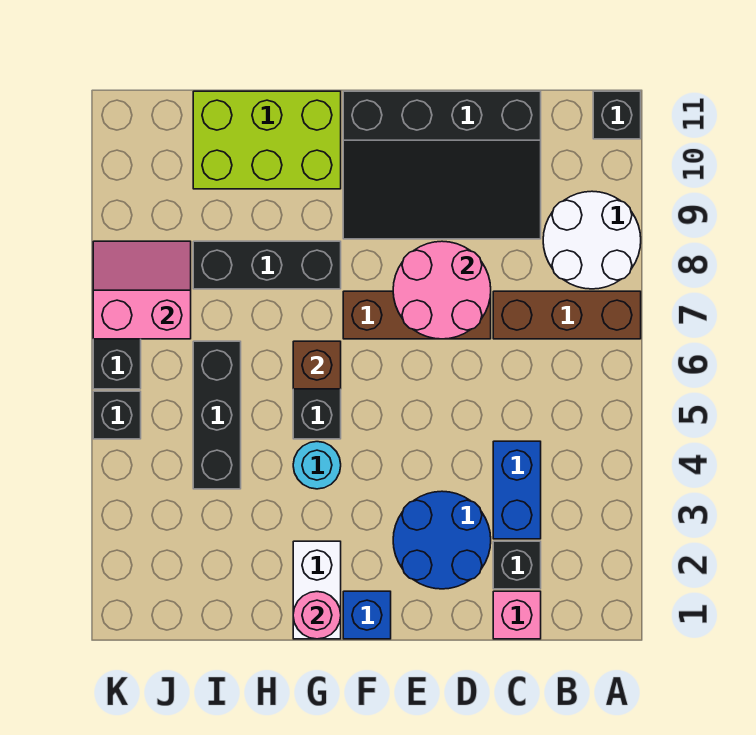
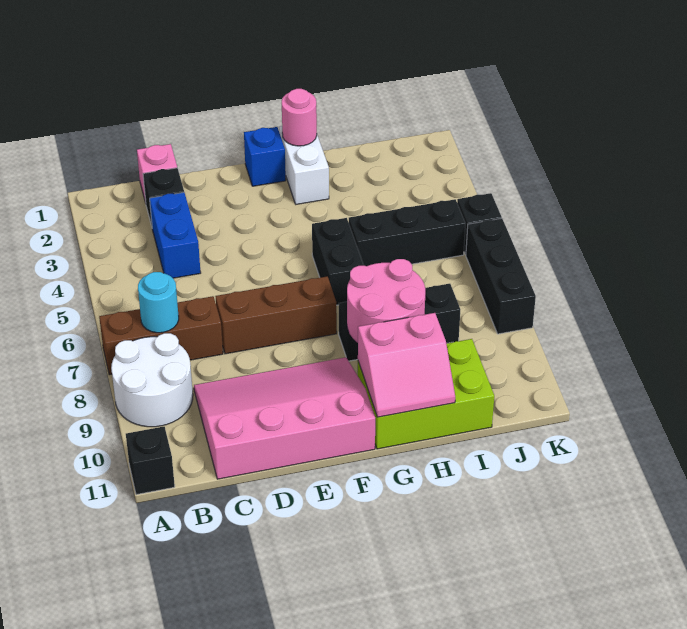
black 3x4 slope [343,91,541,239] -> pink 3x4 slope [194,357,375,479]
blue 2x2 round brick [393,491,491,589] -> none
pink 2x2 round brick [393,241,491,339] -> pink 2x2 round brick moved to [347,259,425,343]
cyan 1x1 round brick [293,442,341,489] -> cyan 1x1 round brick moved to [138,272,179,333]
brown 1x1 brick [293,341,341,389] -> none
black 1x3 brick [193,341,241,489] -> black 1x3 brick turned to [349,199,465,266]
pink 2x2 slope [93,241,191,339] -> pink 2x2 slope moved to [358,313,455,417]

